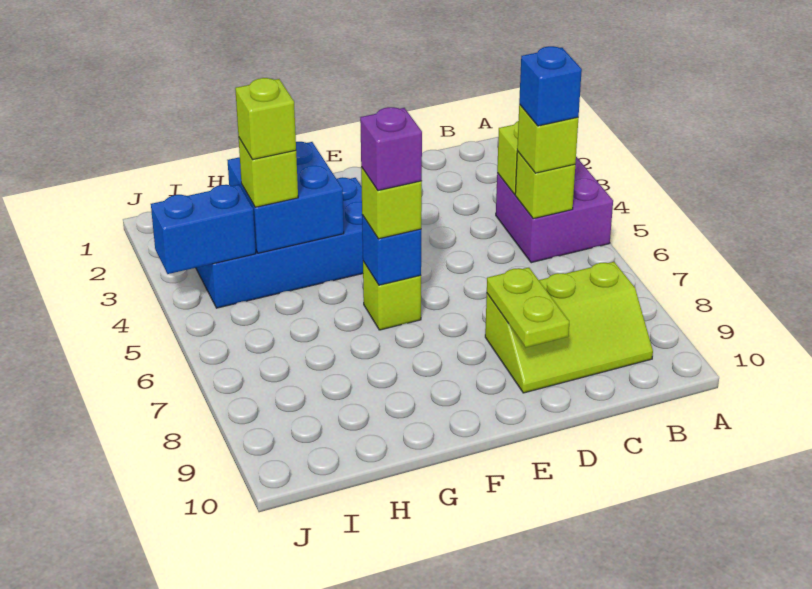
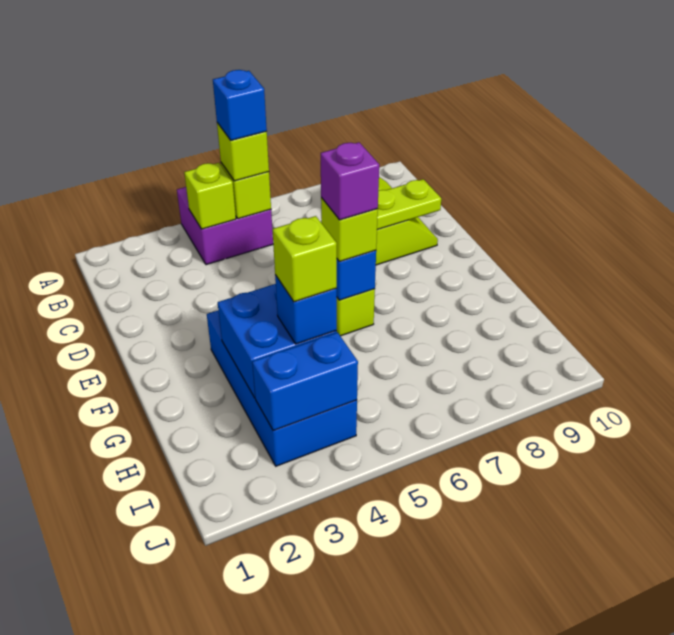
lime 1x1 brick [238,137,298,207] -> blue 1x1 brick [275,275,337,344]
blue 1x2 brick [151,185,256,274] -> blue 1x2 brick turned to [252,332,358,430]

